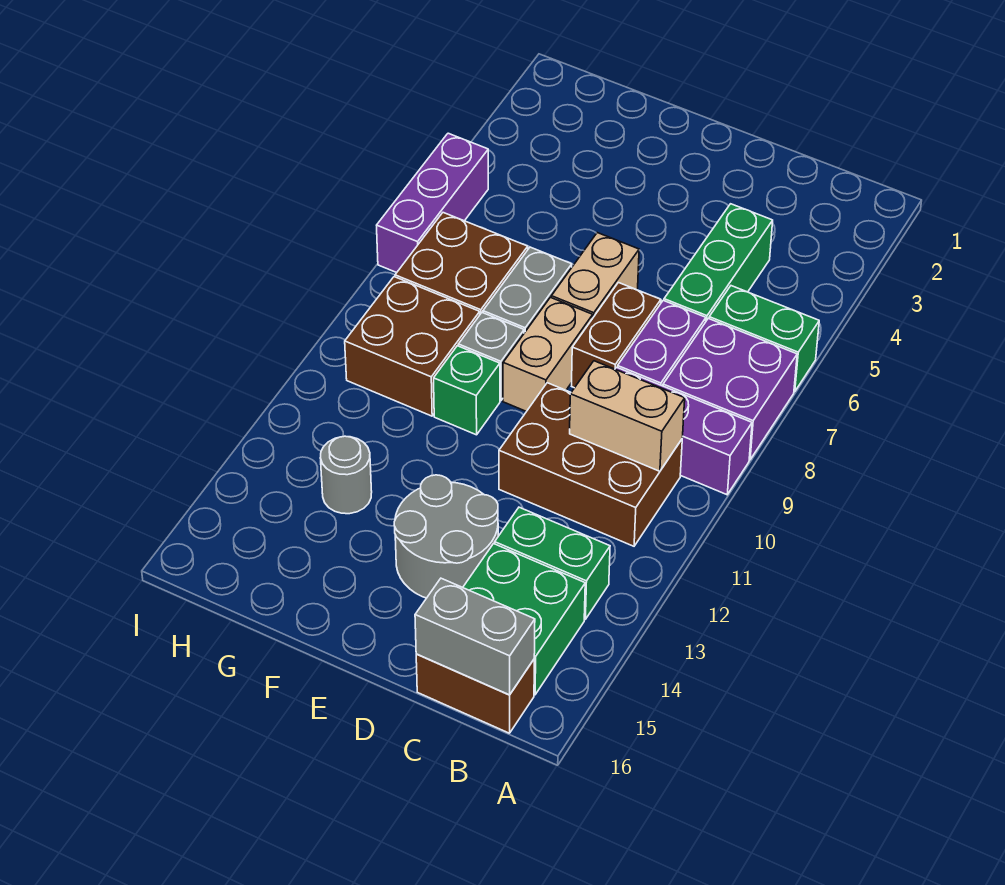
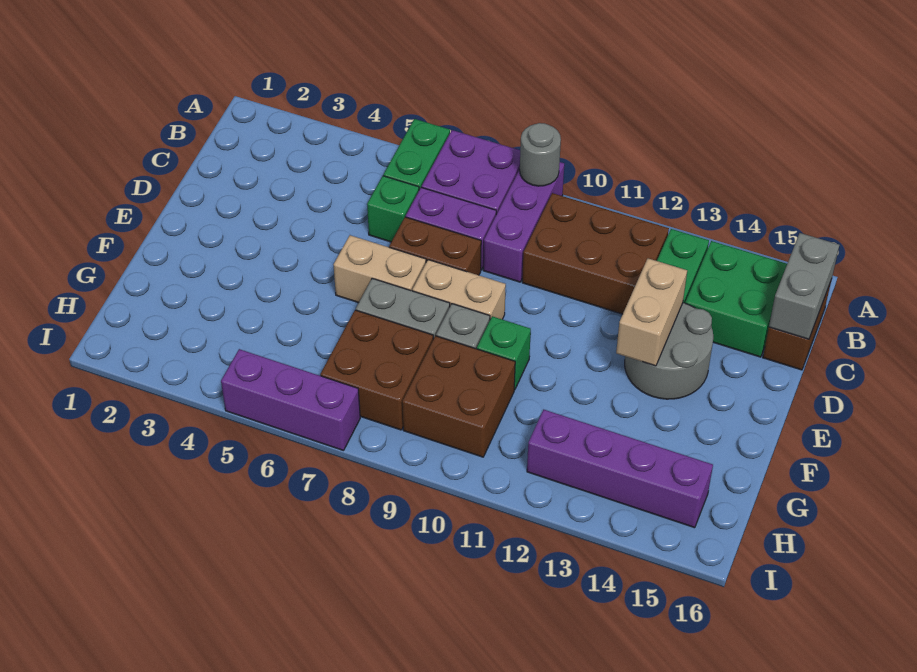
brown 2x3 brick [499,383,682,546] -> brown 2x3 brick turned to [522,193,669,314]
tan 1x2 brick [570,361,685,471] -> tan 1x2 brick moved to [616,258,687,366]
green 1x3 brick [664,204,773,321] -> green 1x1 brick [367,176,419,242]
grey 1x1 round brick [320,436,372,514] -> grey 1x1 round brick moved to [520,123,561,186]
none -> purple 1x4 brick [527,410,713,528]

